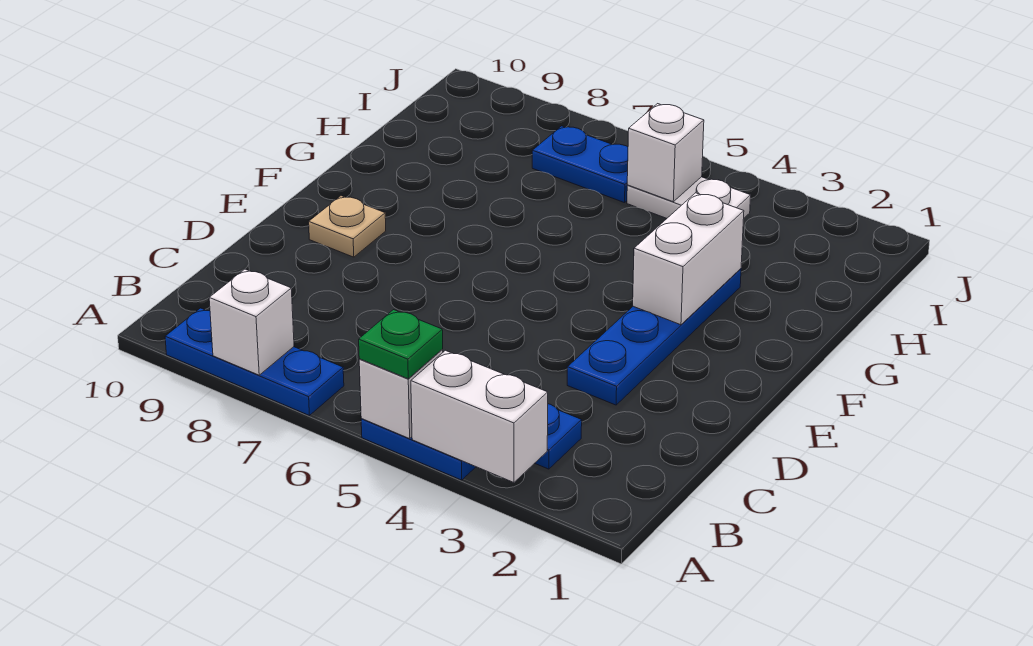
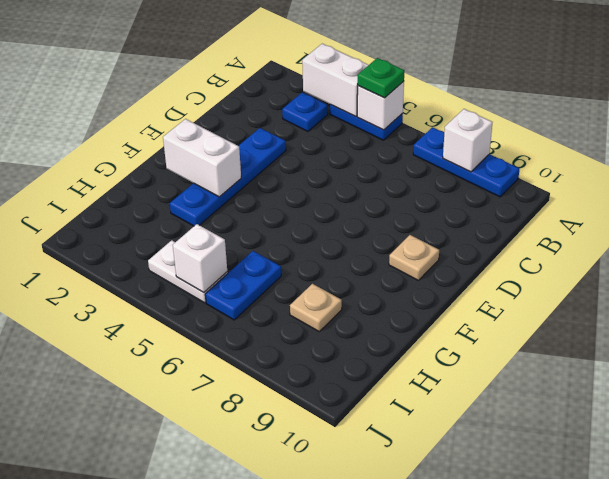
white 1x2 brick [633,193,744,325] -> white 1x2 brick turned to [163,119,241,197]
none -> tan 1x1 plate [290,284,342,331]
blue 1x2 plate [532,126,628,203] -> blue 1x2 plate turned to [205,251,281,320]

